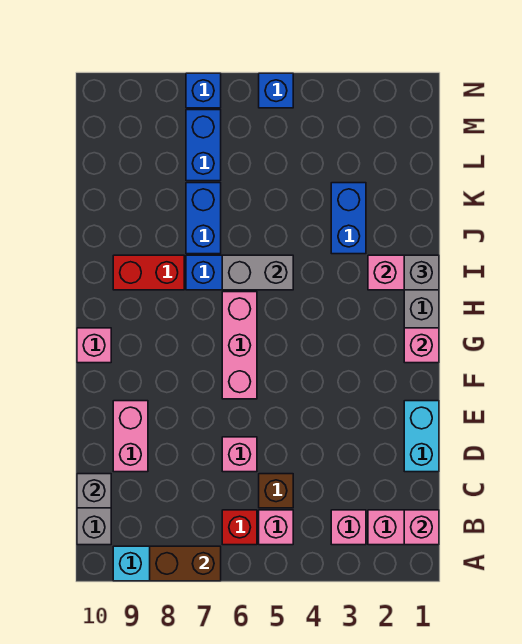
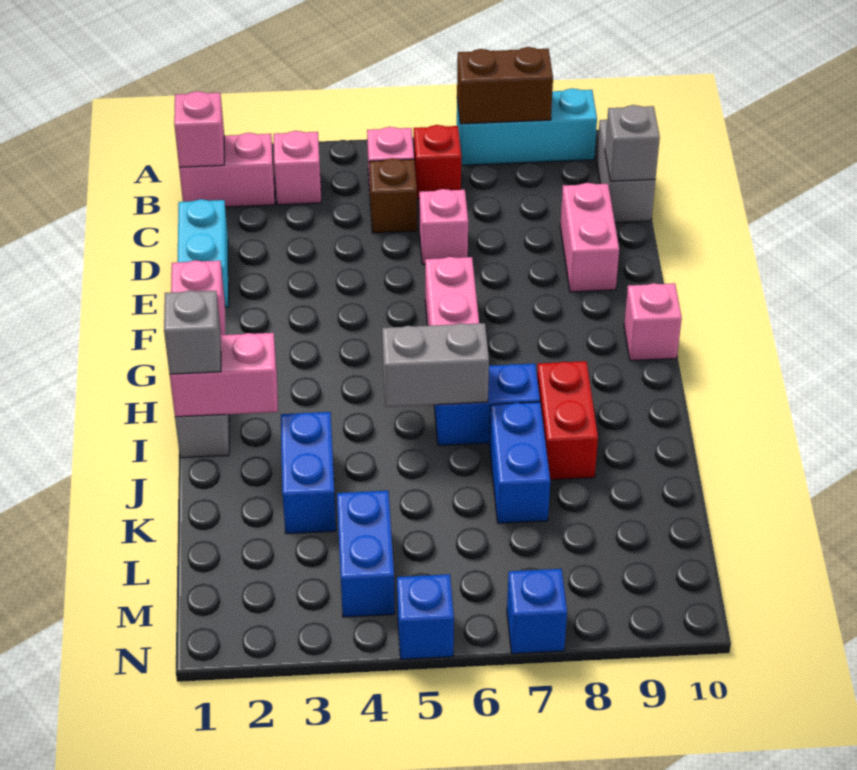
red 1x2 brick [113,255,184,290] -> red 1x2 brick turned to [537,361,598,480]
blue 1x2 brick [186,110,221,181] -> blue 1x2 brick moved to [337,491,395,617]

